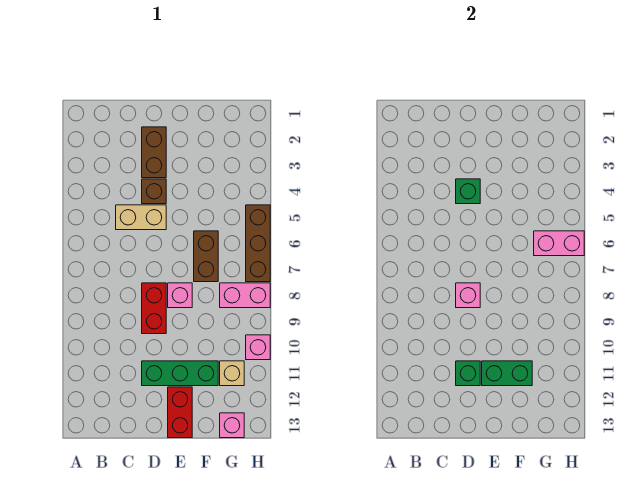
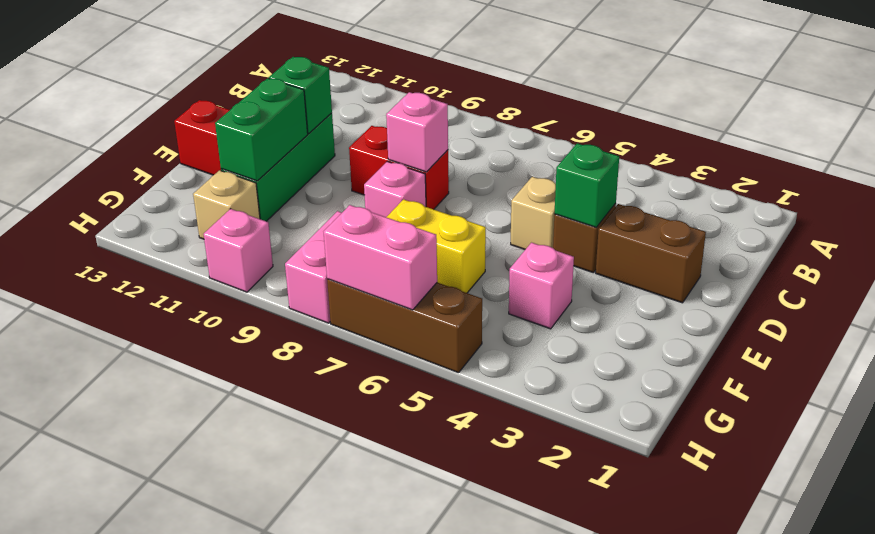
tan 1x2 brick [116,205,166,230] -> tan 1x1 brick [511,177,556,250]
brown 1x2 brick [194,231,218,282] -> yellow 1x2 brick [387,199,486,293]
pink 1x2 brick [534,231,584,256] -> pink 1x2 brick turned to [323,205,437,310]
pink 1x1 brick [220,413,244,438] -> pink 1x1 brick moved to [509,243,574,329]

